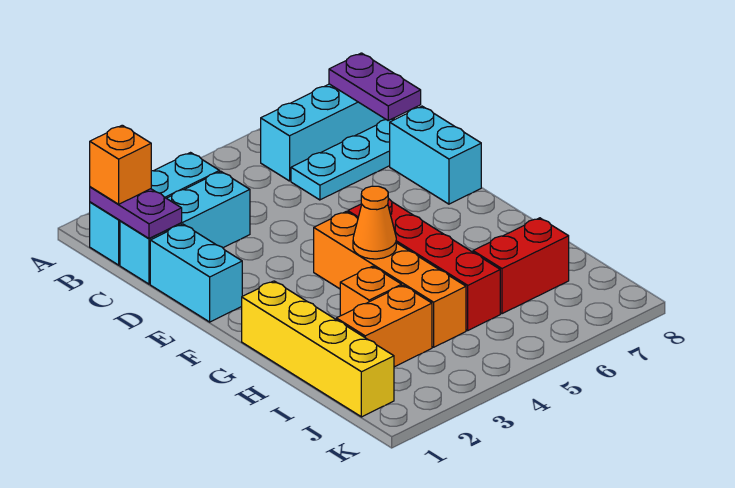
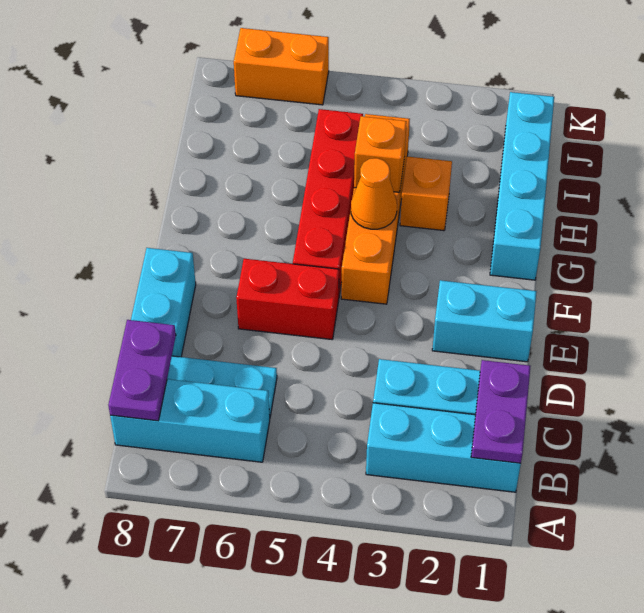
orange 1x1 brick [90,125,151,204] -> orange 1x1 brick moved to [354,116,407,192]
cyan 1x2 brick [150,224,242,322] -> cyan 1x2 brick turned to [432,280,537,362]
yellow 1x4 brick [242,281,394,417] -> cyan 1x4 brick [490,92,554,280]
orange 1x2 brick [336,285,432,367] -> orange 1x2 brick moved to [234,28,329,105]
red 1x2 brick [473,218,569,314] -> red 1x2 brick moved to [236,259,339,339]

